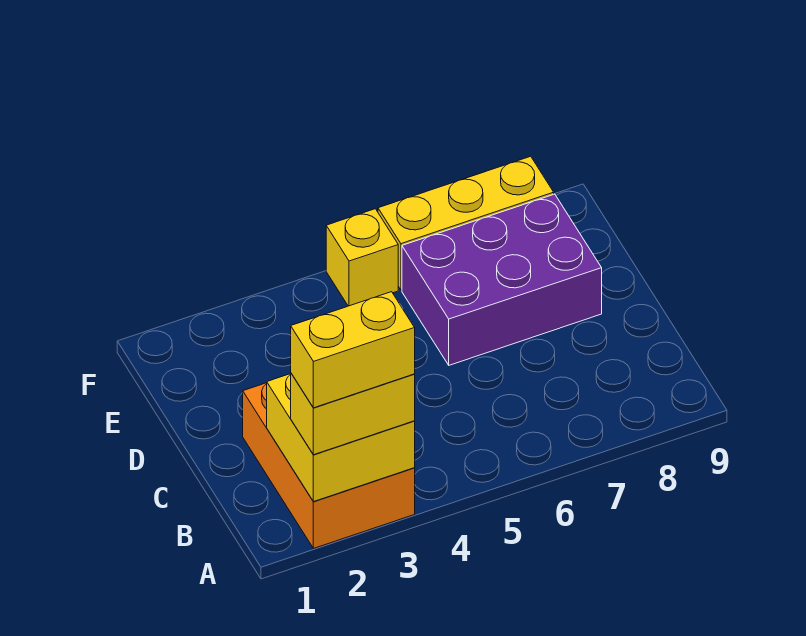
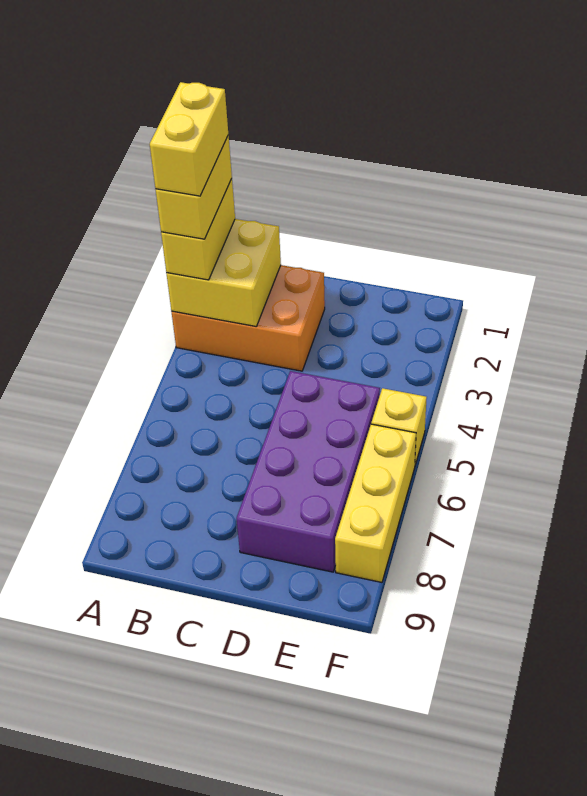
none -> yellow 1x2 brick [150,82,228,196]
purple 2x3 brick [402,194,602,365] -> purple 2x4 brick [237,371,380,572]

